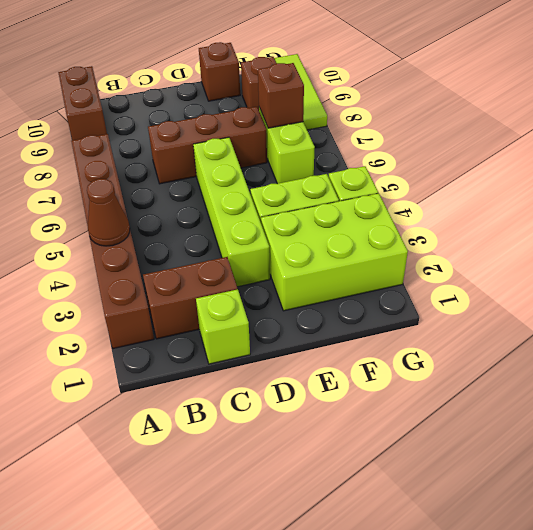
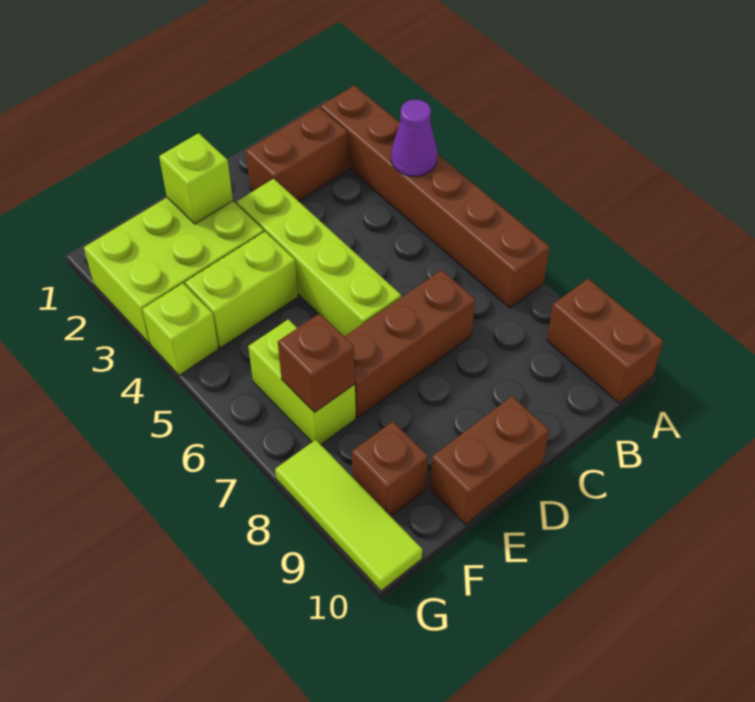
brown 1x1 cone [87,179,130,246] -> purple 1x1 cone [391,100,437,176]
lime 1x1 brick [196,289,250,364] -> lime 1x1 brick moved to [159,133,233,224]
brown 1x1 brick [199,42,240,101] -> brown 1x2 brick [430,396,549,524]

